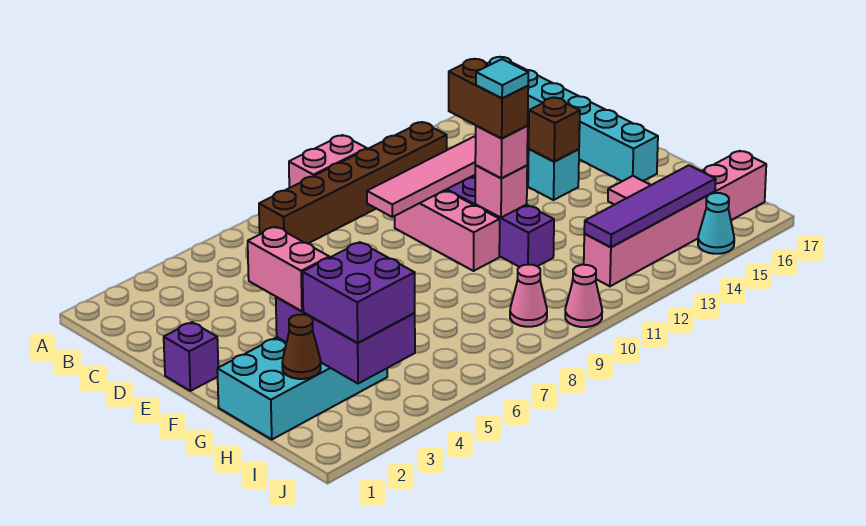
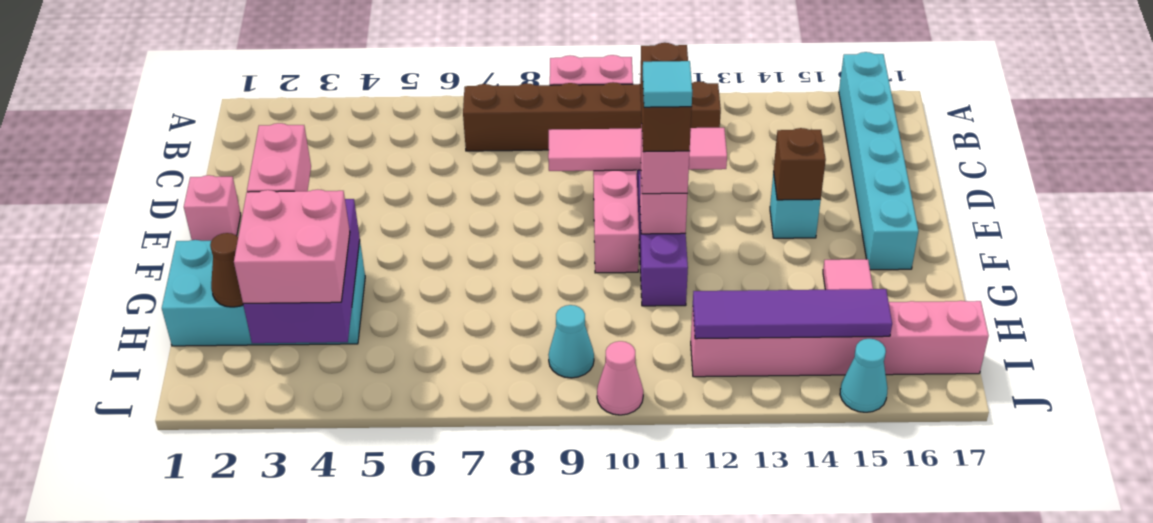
purple 1x1 brick [164,322,218,391] -> pink 1x1 brick [184,175,241,241]
purple 2x2 brick [303,242,415,343] -> pink 2x2 brick [234,190,350,303]
pink 1x1 cone [510,265,547,327] -> cyan 1x1 cone [548,305,594,378]

